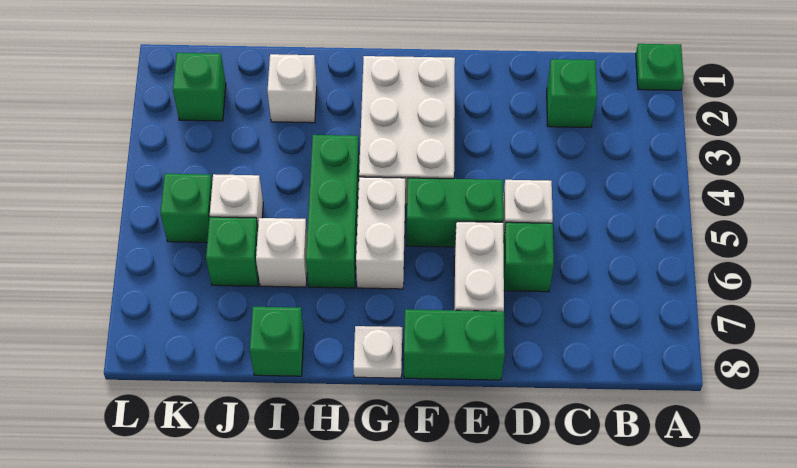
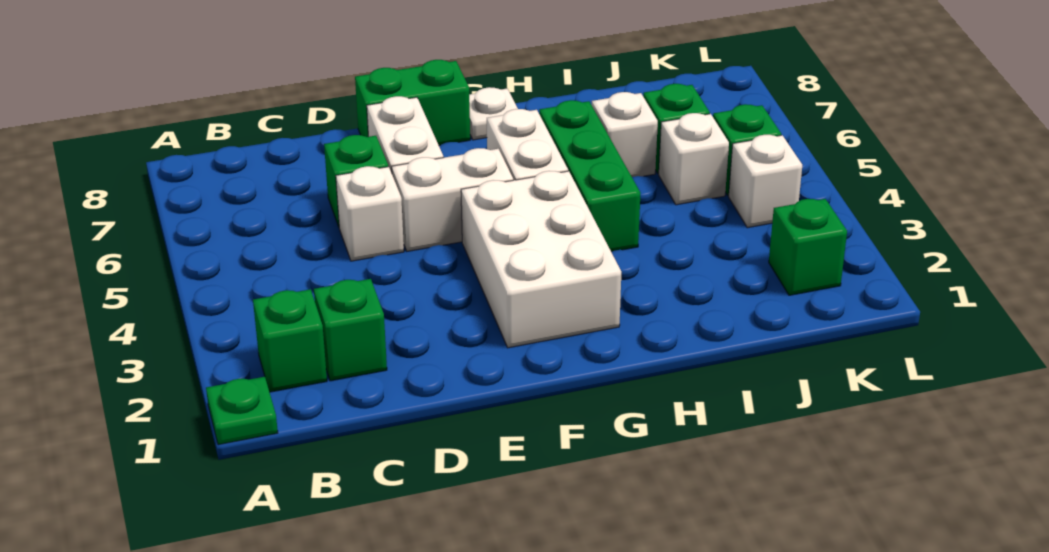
green 1x2 brick [407,178,503,247] -> white 1x2 brick [392,148,513,251]
white 1x1 brick [267,54,317,123] -> white 1x1 brick moved to [729,135,802,228]
green 1x1 brick [250,307,304,376] -> green 1x1 brick moved to [253,289,327,392]

